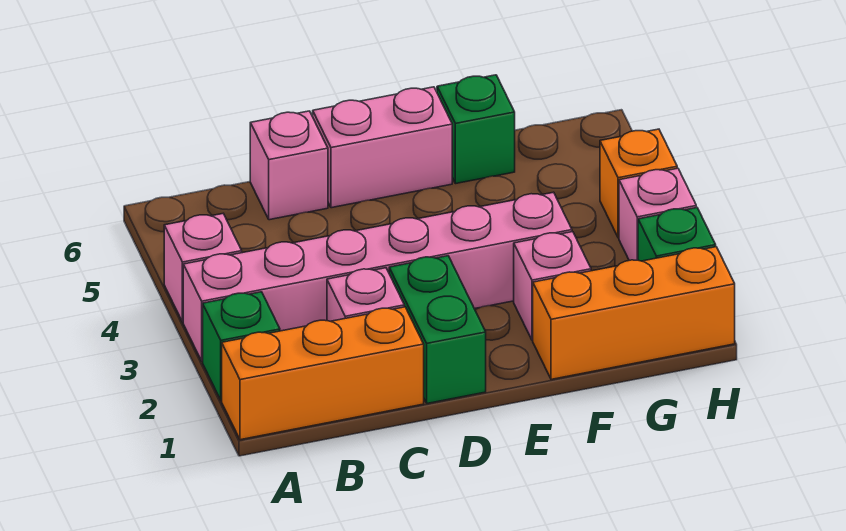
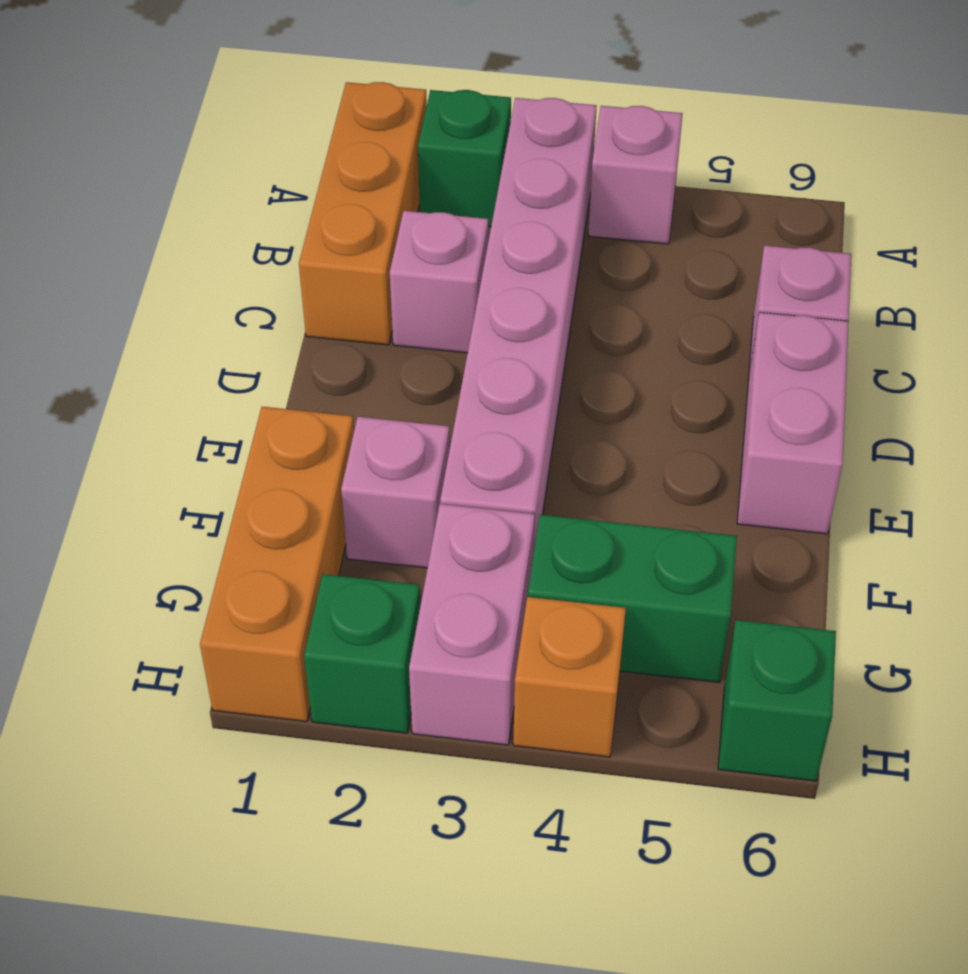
green 1x2 brick [389,256,486,403] -> green 1x2 brick moved to [528,515,737,683]
green 1x1 brick [437,75,515,184] -> green 1x1 brick moved to [718,620,836,781]
pink 1x1 brick [619,168,696,260] -> pink 1x2 brick [409,504,535,745]

